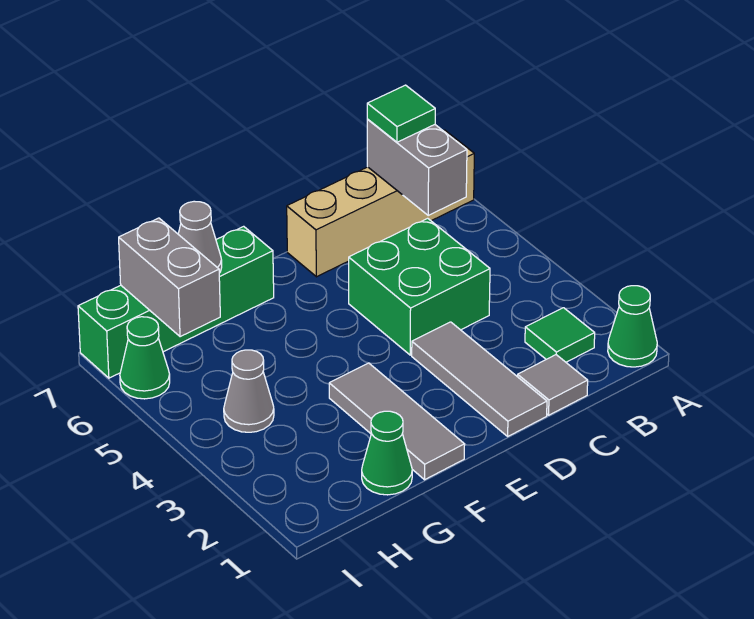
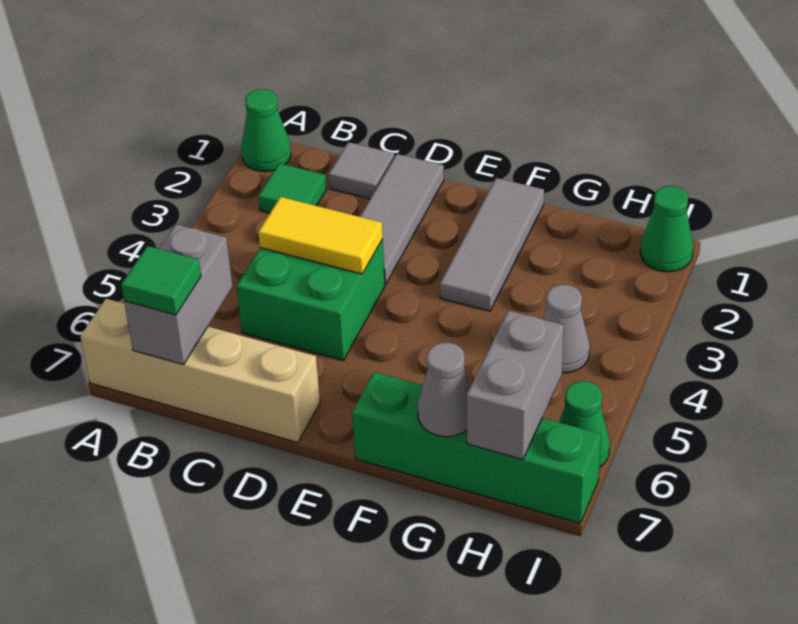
none -> yellow 1x2 tile [258,197,383,274]
green 1x1 cone [362,411,412,495] -> green 1x1 cone moved to [640,186,693,272]

